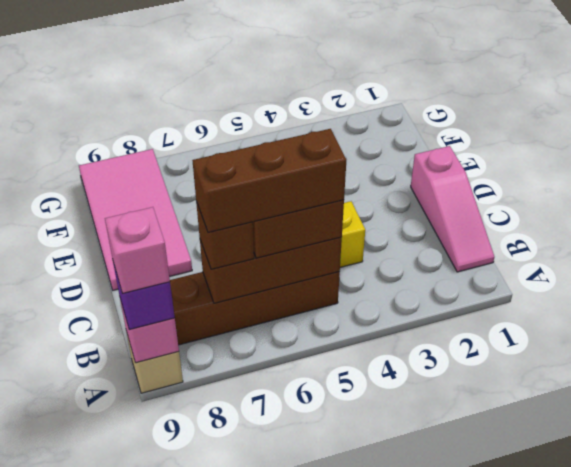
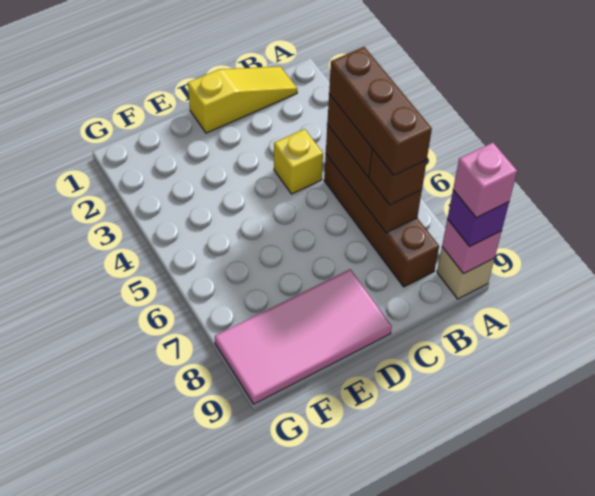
pink 1x3 slope [411,146,494,272] -> yellow 1x3 slope [188,66,297,133]

